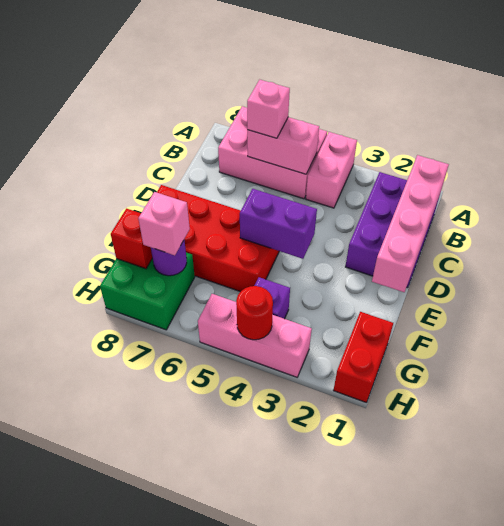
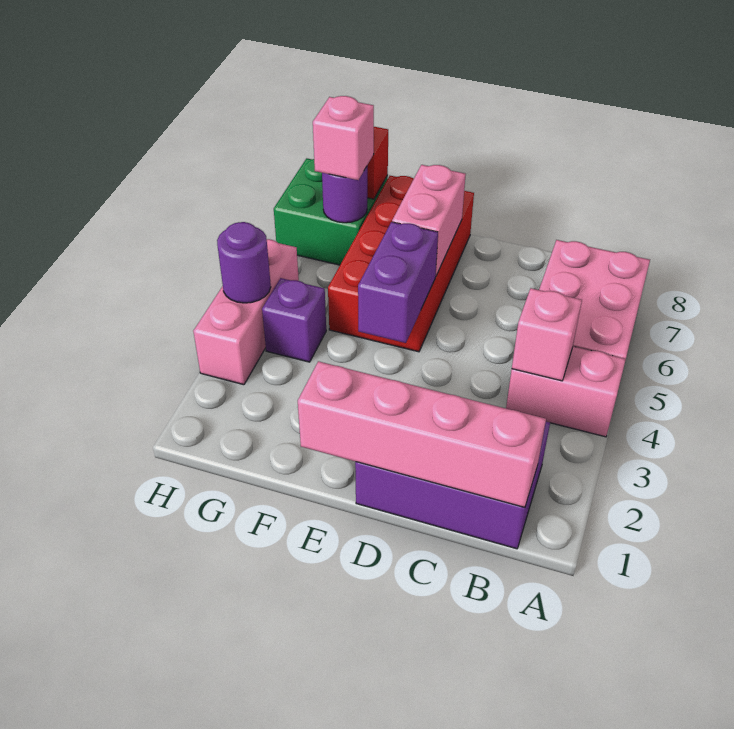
pink 1x2 brick [247,117,319,174] -> pink 1x2 brick moved to [392,165,466,277]
pink 1x1 brick [247,80,290,138] -> pink 1x1 brick moved to [512,288,582,381]
red 1x2 brick [333,312,393,403] -> none
red 1x1 round brick [236,286,273,340] -> purple 1x1 round brick [217,222,271,303]

